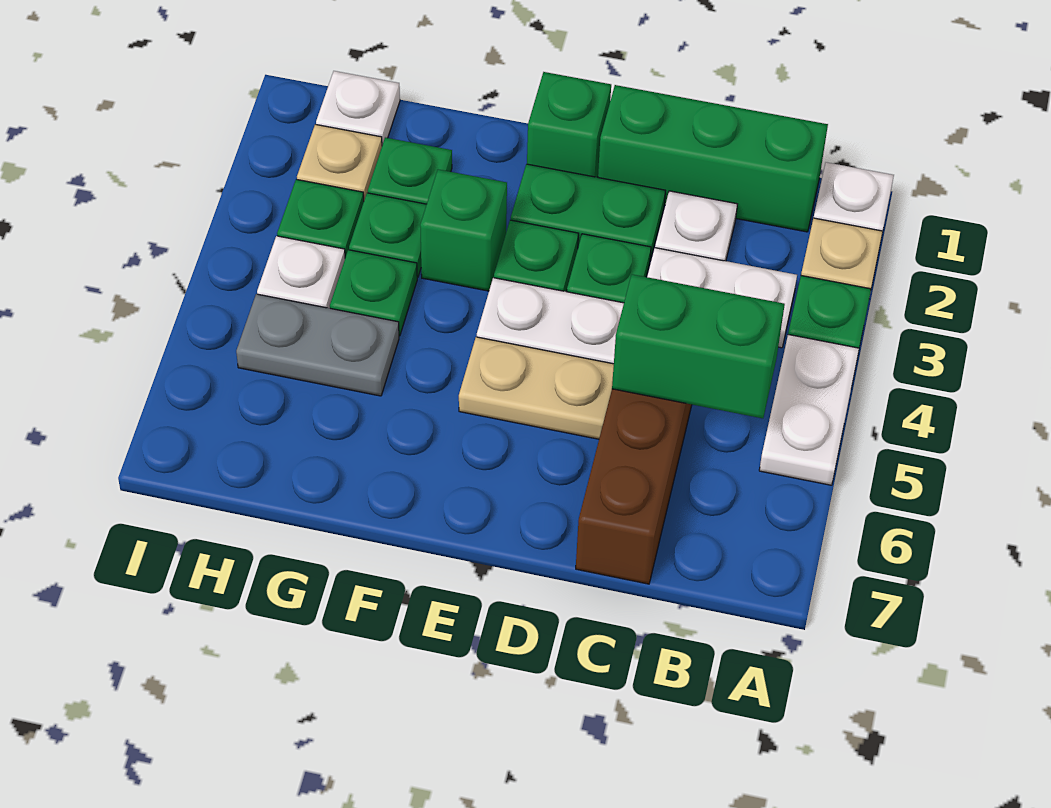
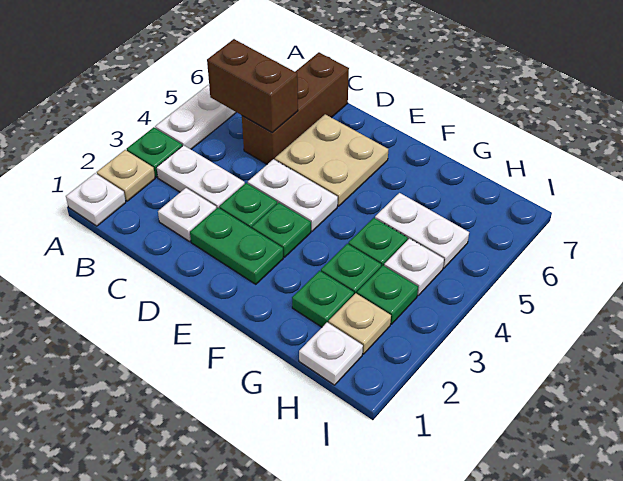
green 1x3 brick [598,85,828,232] -> none
green 1x2 brick [612,274,785,418] -> brown 1x2 brick [207,39,298,133]
tan 1x2 plate [459,337,614,439] -> tan 2x2 plate [275,114,388,206]
green 1x1 brick [527,72,611,177] -> none
green 1x1 brick [420,169,507,291] -> none
grey 1x2 plate [236,294,399,396] -> white 1x2 plate [375,193,469,268]

